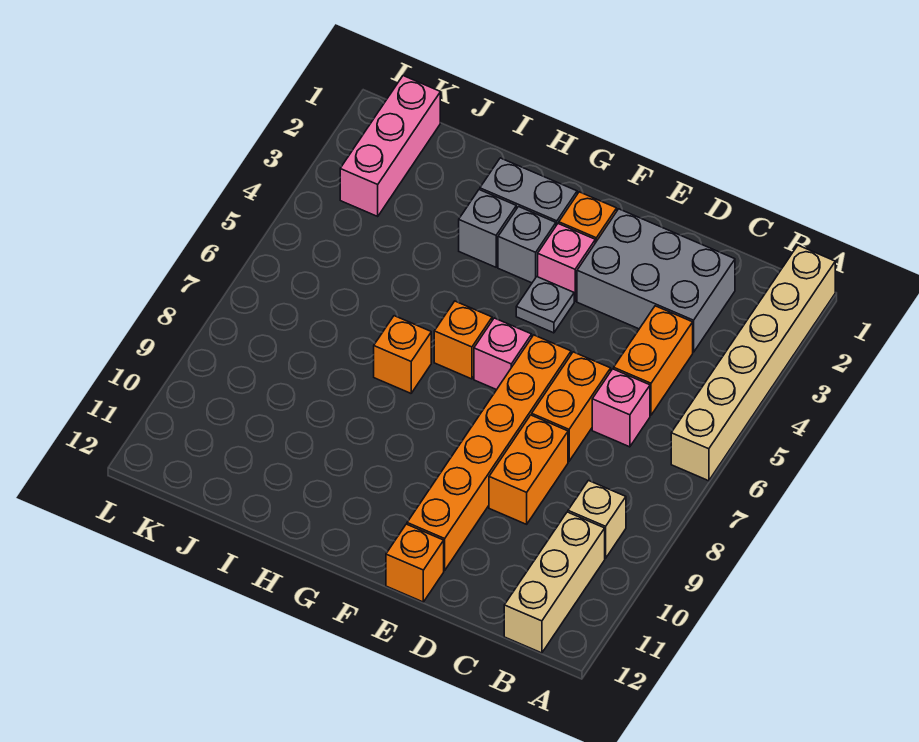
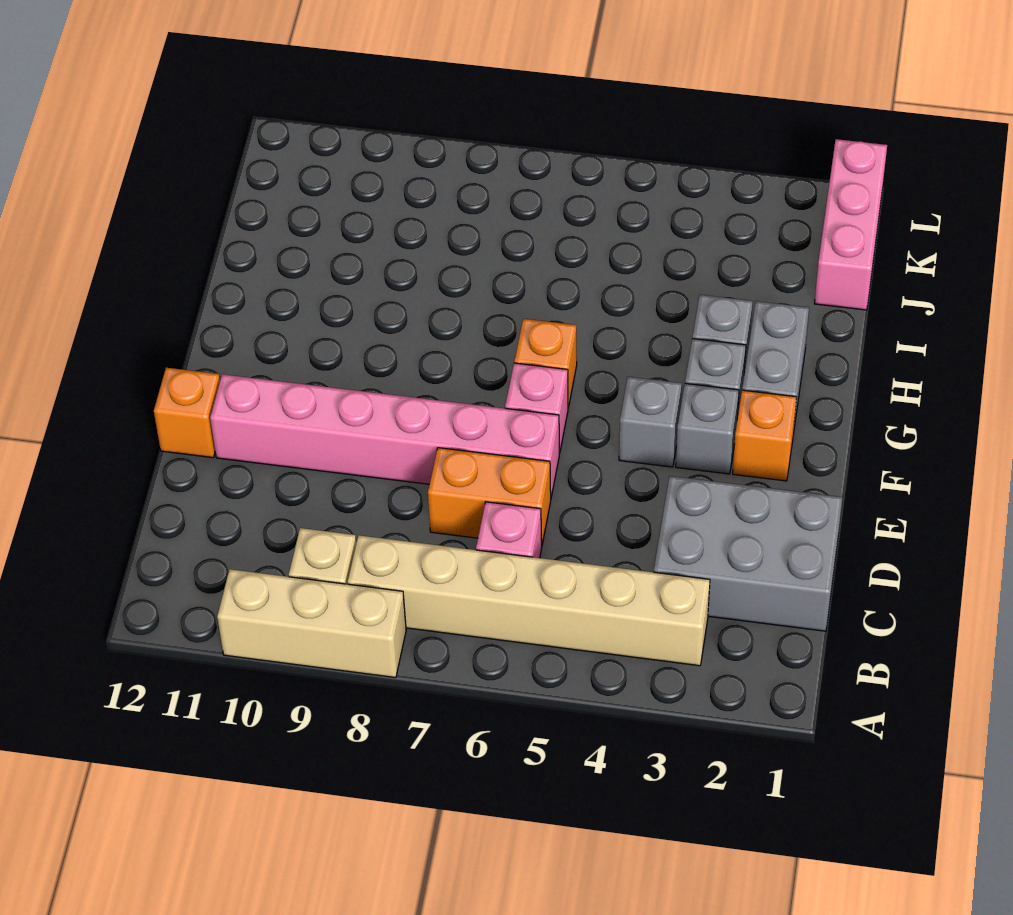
tan 1x6 brick [671,245,835,481] -> tan 1x6 brick moved to [348,535,710,666]
tan 1x3 brick [504,512,605,653] -> tan 1x3 brick moved to [217,569,406,678]
grey 2x3 brick [577,209,735,352] -> grey 2x3 brick turned to [654,476,843,631]
orange 1x2 brick [614,306,693,415] -> none
orange 1x2 brick [489,415,568,524] -> none
orange 1x6 brick [407,335,571,570] -> pink 1x6 brick [210,374,559,497]
pink 1x1 brick [538,224,595,301] -> grey 1x1 brick [676,383,739,474]
grey 1x1 plate [516,277,574,333] -> grey 1x1 brick [619,377,682,467]
orange 1x1 brick [374,316,431,393] -> none
pink 1x3 brick [340,76,440,216] -> pink 1x3 brick turned to [814,139,887,310]

